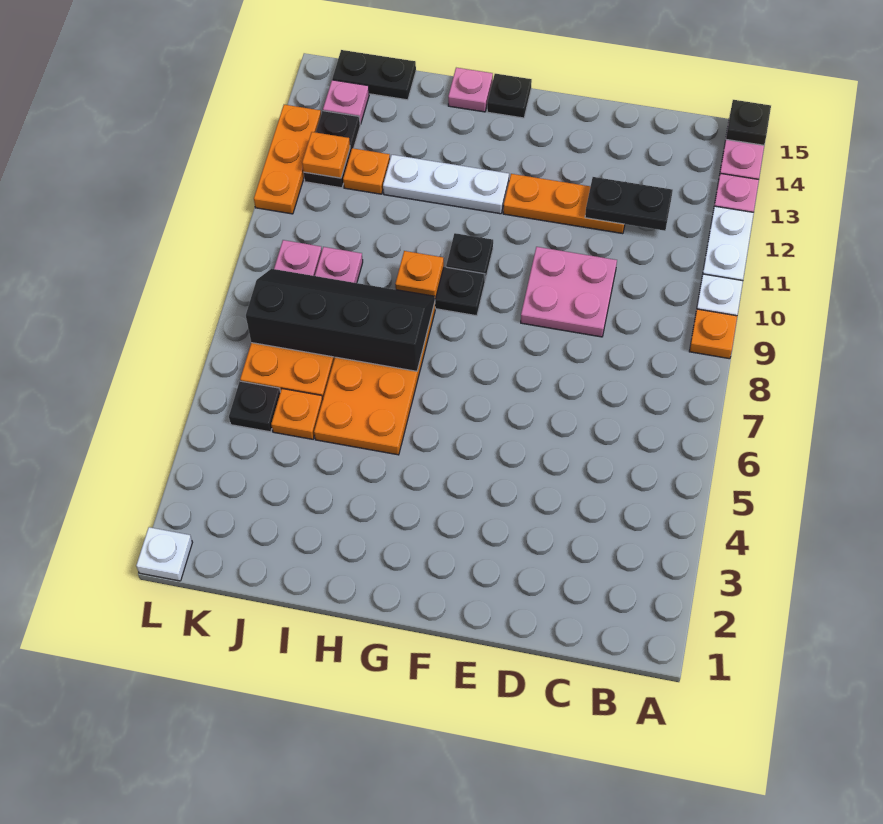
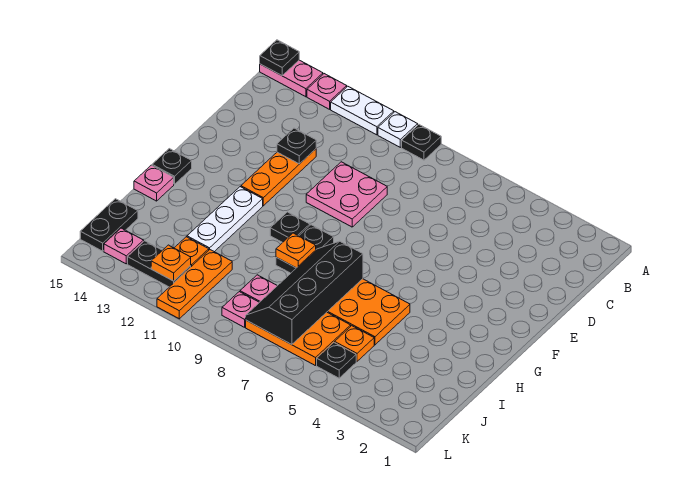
orange 1x1 plate [689,309,737,359] -> black 1x1 plate [402,124,441,160]
black 1x2 plate [585,177,673,231] -> black 1x1 plate [277,128,316,164]
white 1x1 plate [136,527,192,581] -> none
orange 1x3 plate [254,105,321,214] -> orange 1x3 plate turned to [157,250,232,319]

